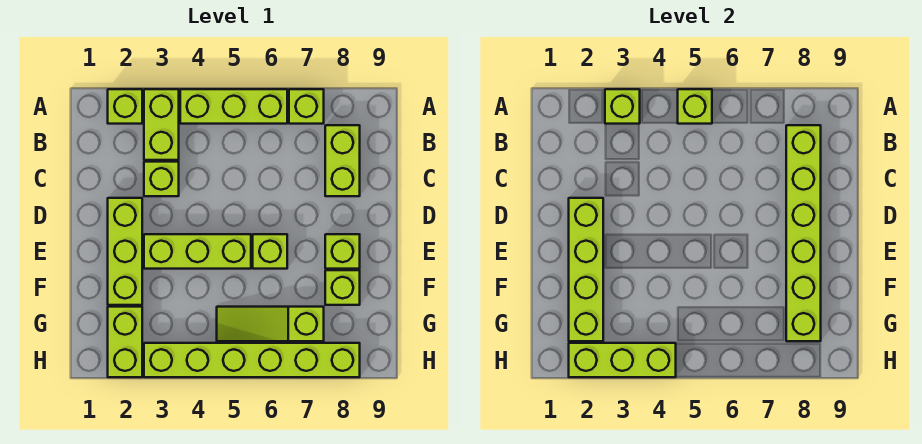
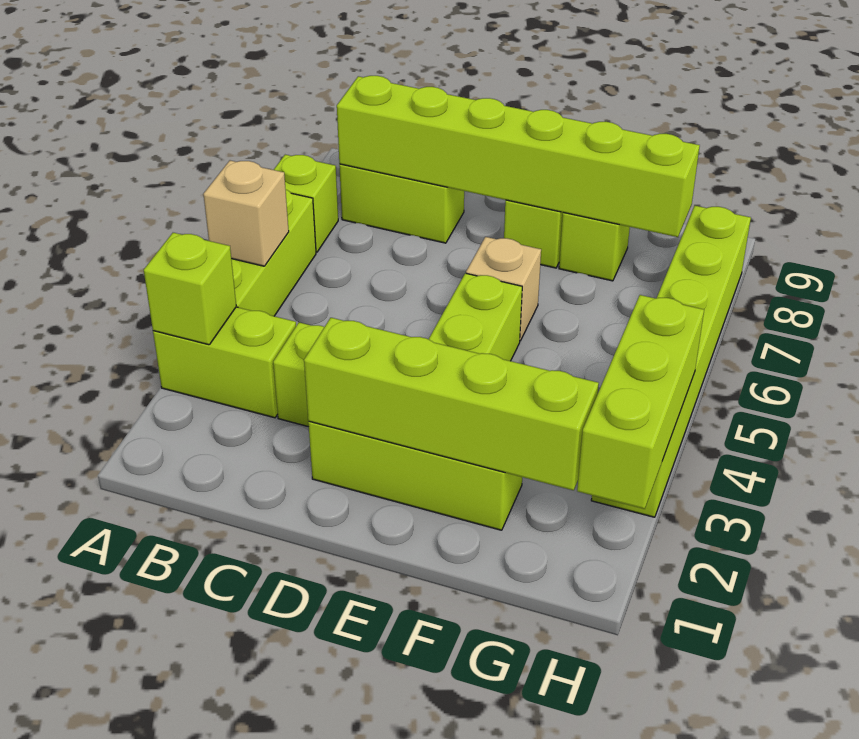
lime 1x1 brick [108,89,142,124] -> none
lime 1x1 brick [678,89,712,124] -> tan 1x1 brick [203,160,289,266]
lime 1x1 brick [253,234,287,269] -> tan 1x1 brick [466,237,541,341]
lime 1x2 brick [108,307,142,377] -> none
lime 1x3 slope [217,307,324,341] -> none

